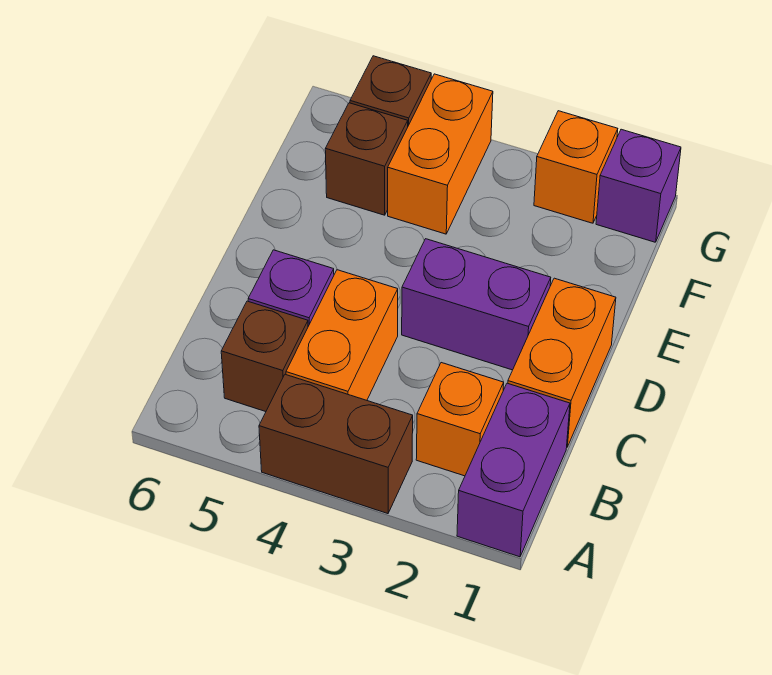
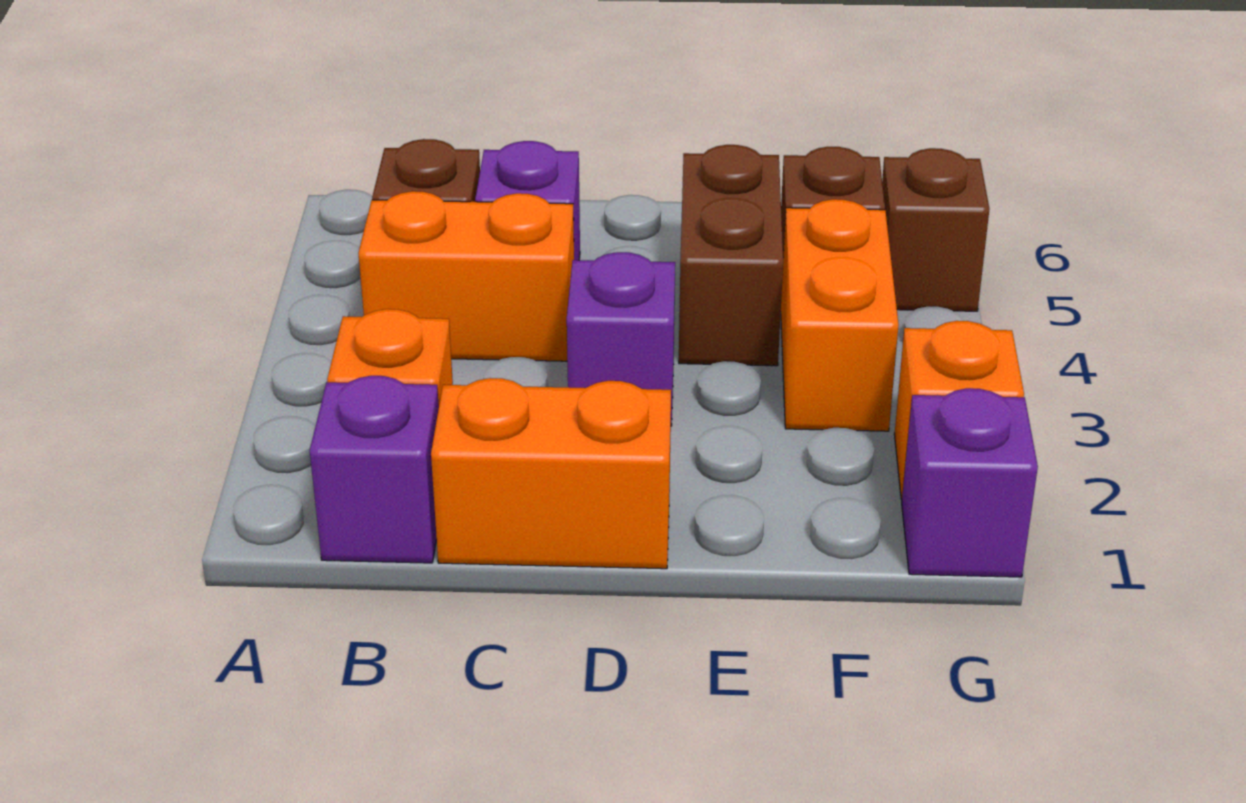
purple 1x2 brick [457,383,570,557] -> purple 1x1 brick [310,376,439,563]
brown 1x2 brick [259,374,413,514] -> brown 1x2 brick moved to [679,145,783,366]
purple 1x2 brick [402,239,551,370] -> purple 1x1 brick [567,252,675,426]
orange 1x2 brick [388,74,493,234] -> orange 1x2 brick turned to [781,199,899,431]

